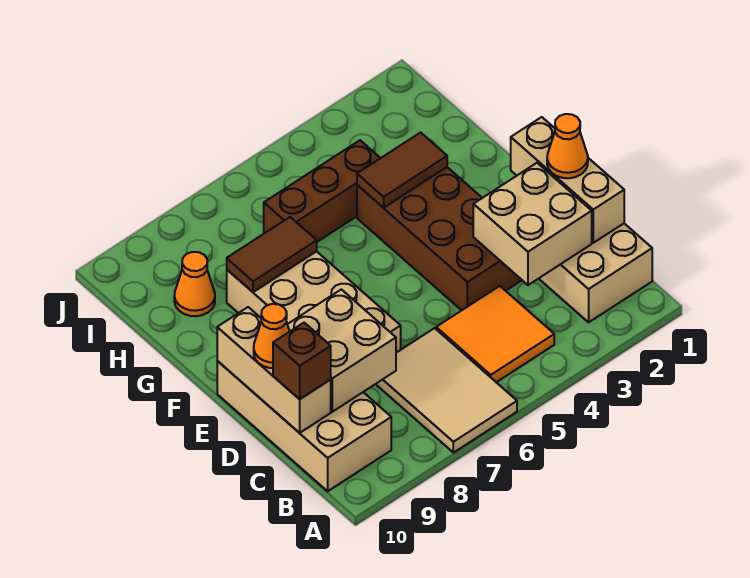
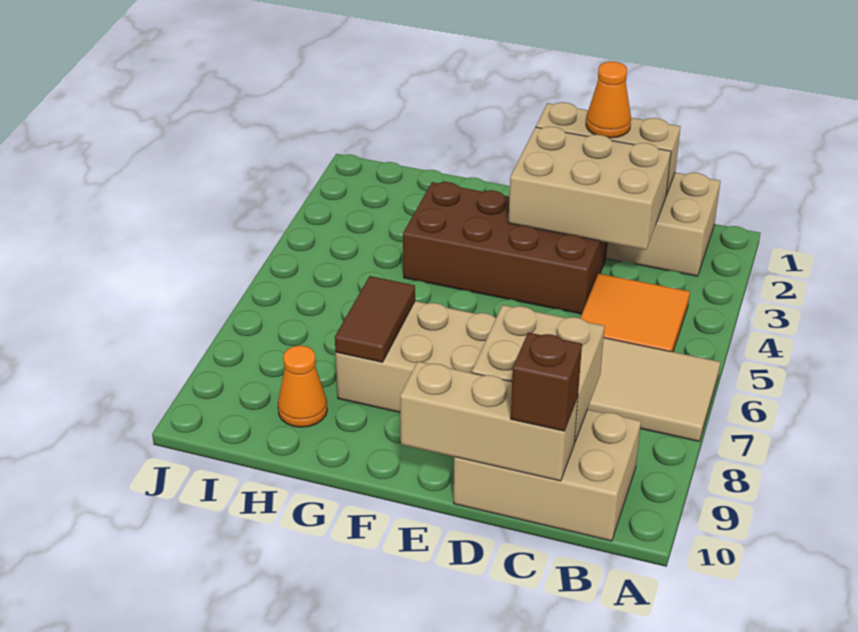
tan 2x4 brick [217,361,391,491] -> tan 2x3 brick [454,409,641,541]
tan 2x2 brick [473,163,592,285] -> tan 2x3 brick [508,127,671,250]
orange 1x1 cone [254,304,290,368] -> none
brown 1x2 tile [357,132,447,208] -> none
brown 1x3 brick [264,140,380,242] -> none

